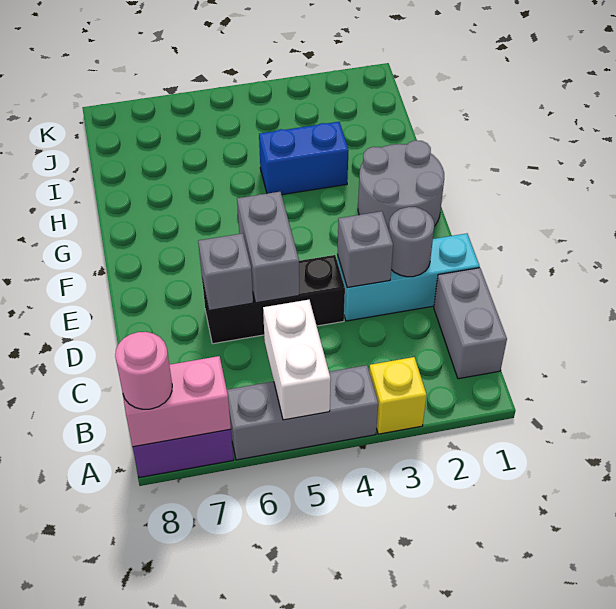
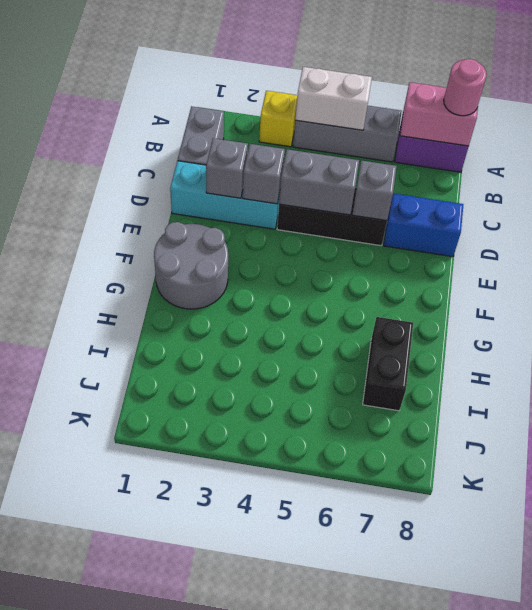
white 1x2 brick [263,300,331,420] -> white 1x2 brick turned to [295,67,372,130]
grey 1x1 round brick [389,207,434,277] -> grey 1x1 brick [206,138,248,198]
grey 1x2 brick [237,192,299,303] -> grey 1x2 brick turned to [279,149,359,215]
blue 1x2 brick [259,122,349,195] -> blue 1x2 brick moved to [384,193,464,257]
none -> black 1x2 brick [363,317,413,411]

